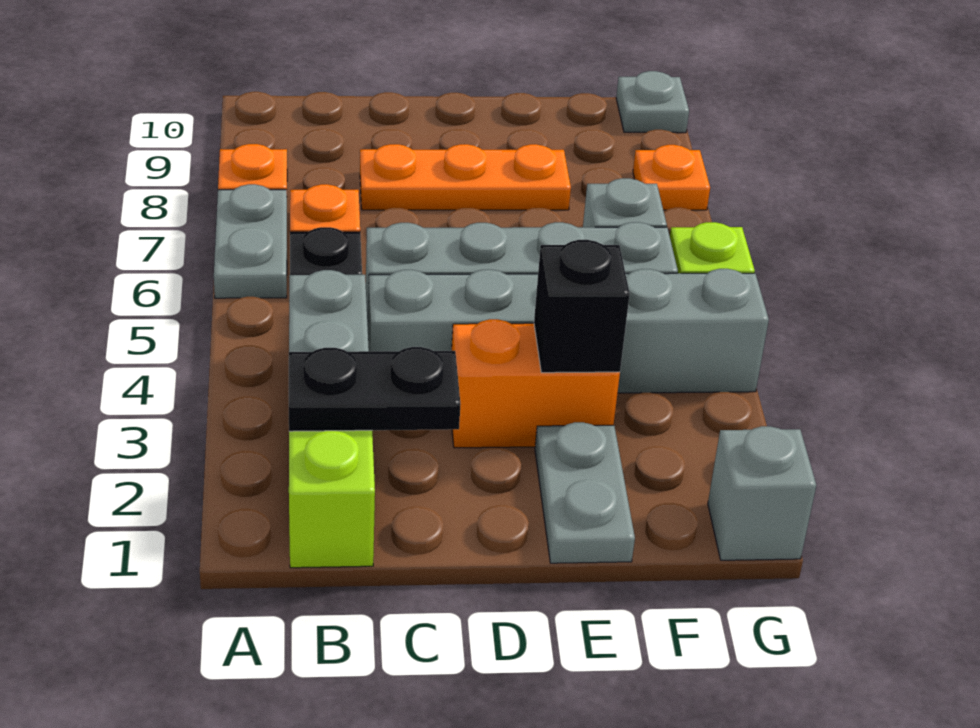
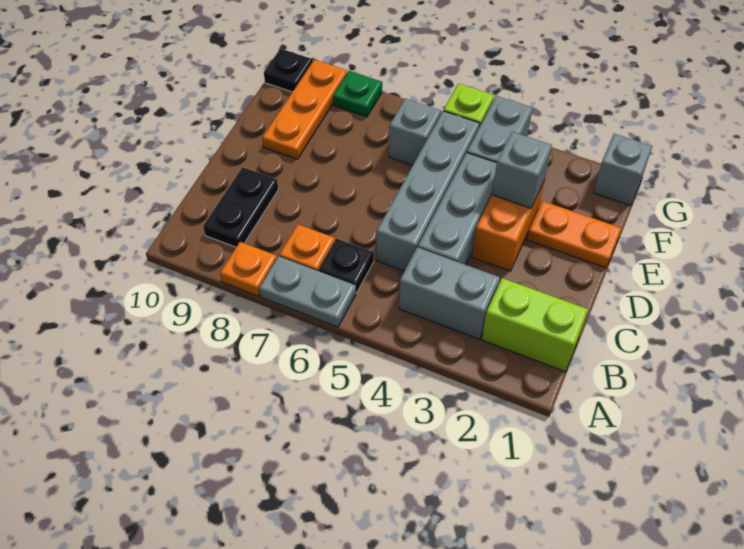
black 1x2 plate [289,347,461,431] -> black 1x2 plate moved to [203,167,278,247]
orange 1x3 plate [360,144,571,210] -> orange 1x3 plate moved to [262,60,347,159]
grey 1x2 plate [535,422,635,563] -> orange 1x2 plate [527,201,621,268]
black 1x1 brick [534,240,630,373] -> grey 1x1 brick [492,132,552,208]
orange 1x1 plate [633,145,710,210] -> green 1x1 plate [333,71,382,117]
grey 1x1 plate [616,71,689,133] -> black 1x1 plate [264,49,313,92]

